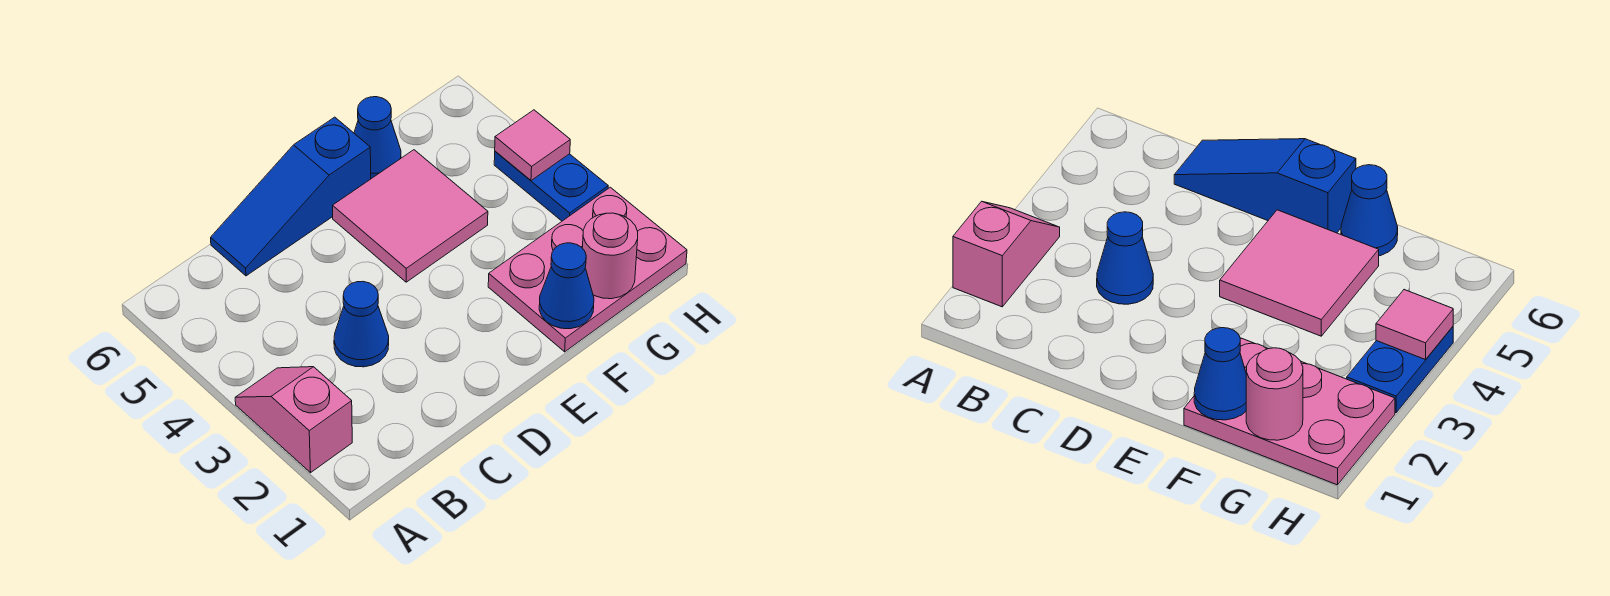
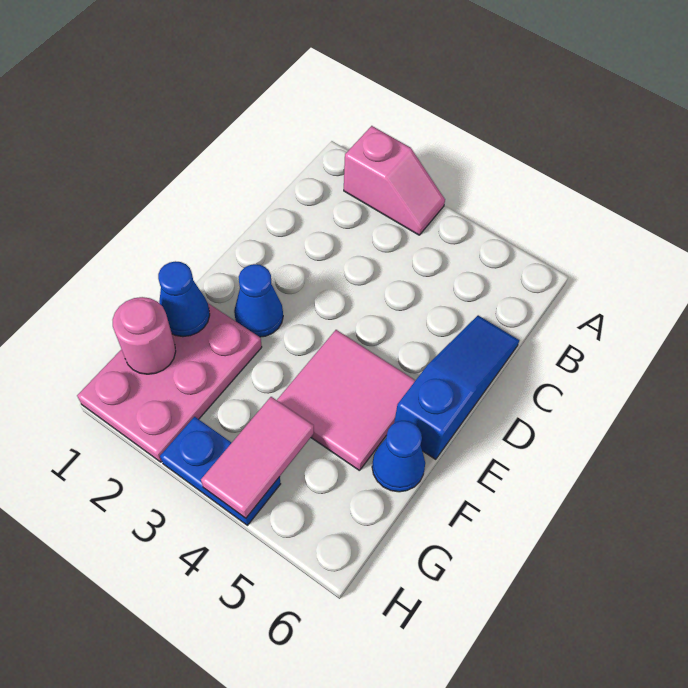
blue 1x1 cone [334,281,389,367] -> blue 1x1 cone moved to [234,264,283,337]
pink 1x1 tile [495,110,570,180] -> pink 1x2 tile [201,397,314,518]

